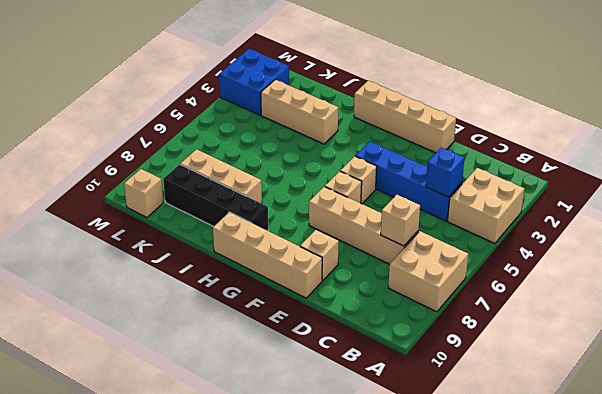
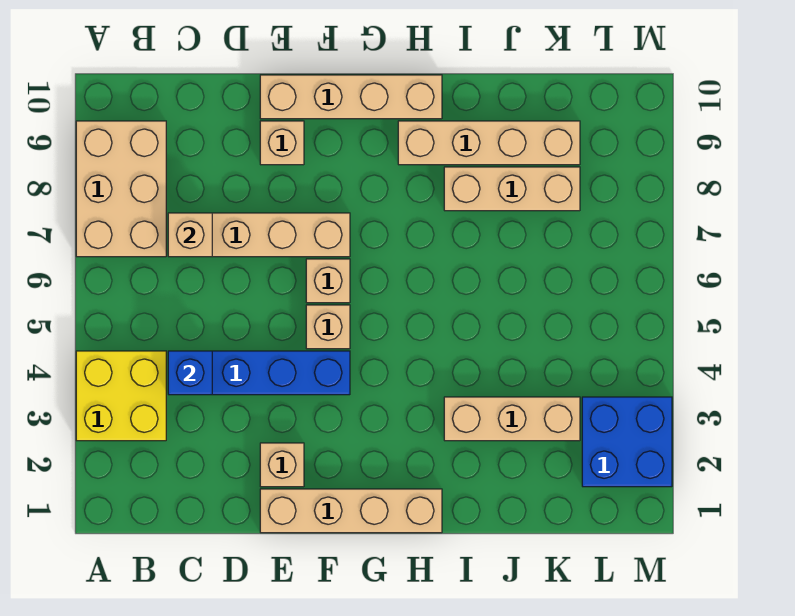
tan 2x2 brick [448,168,525,243] -> yellow 2x2 brick [76,351,166,441]
tan 2x2 brick [388,231,468,312] -> tan 2x3 brick [76,121,166,257]
black 1x4 brick [163,164,268,231] -> tan 1x4 brick [398,121,580,165]
tan 1x1 brick [124,169,163,217] -> tan 1x1 brick moved to [260,443,304,487]

